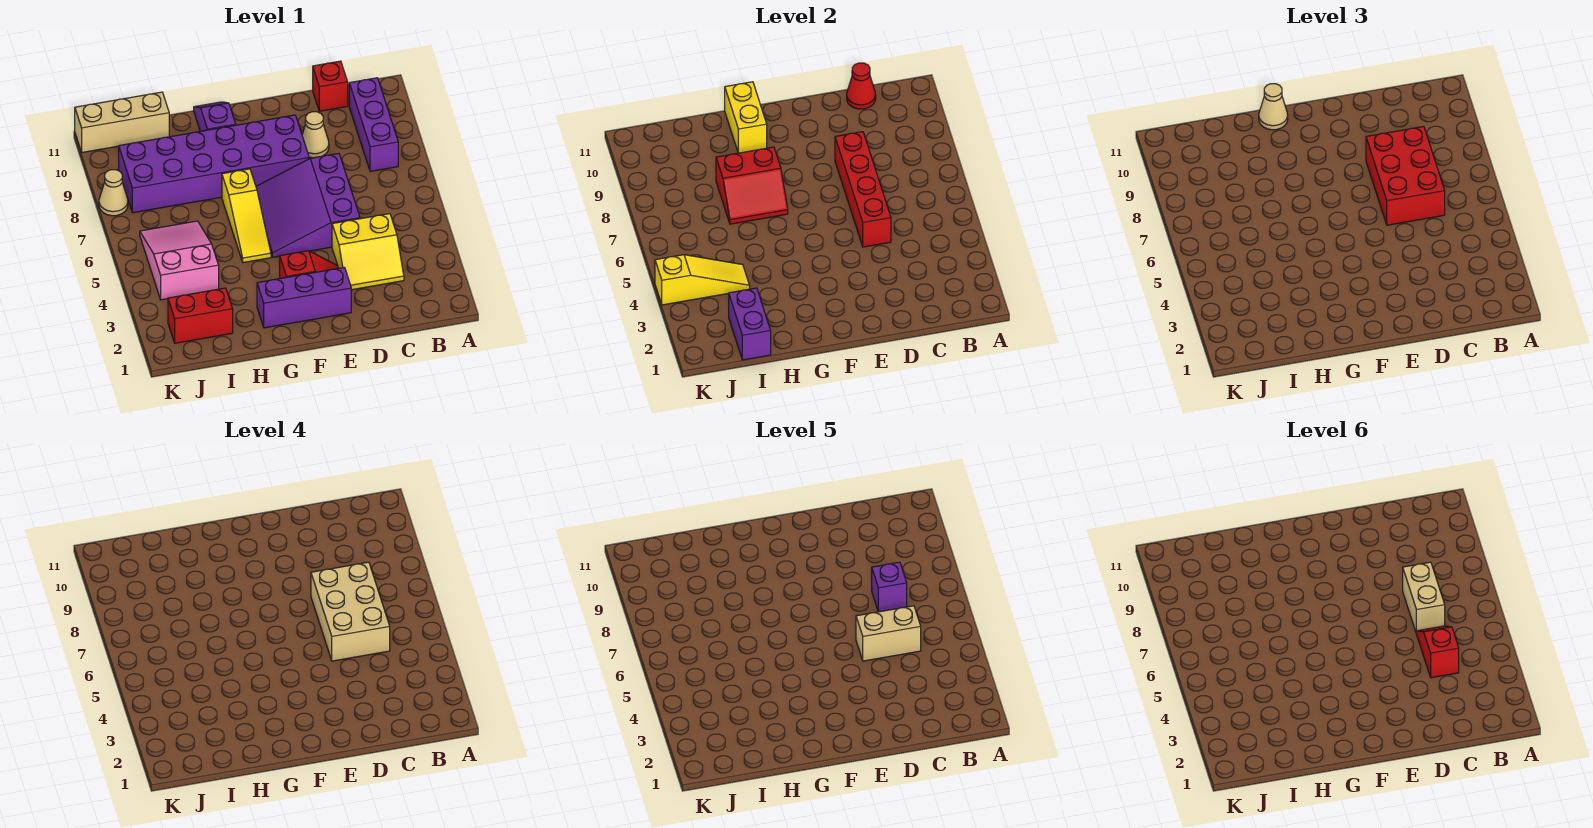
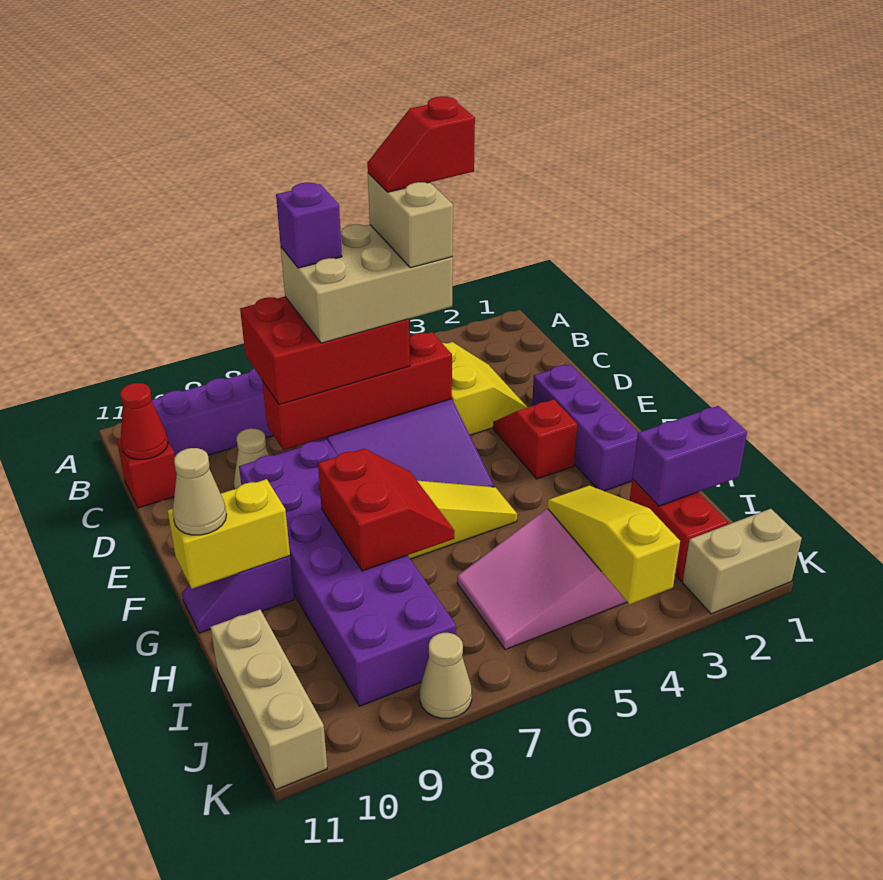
tan 1x2 brick [1403,562,1445,634] -> tan 1x2 brick moved to [683,509,802,614]

